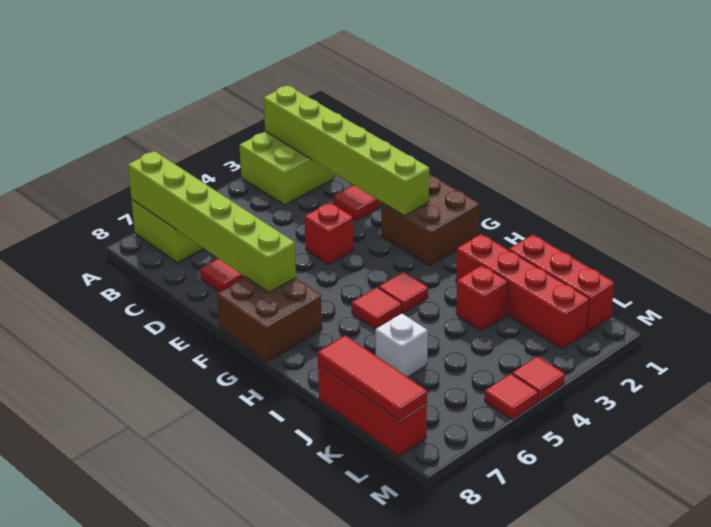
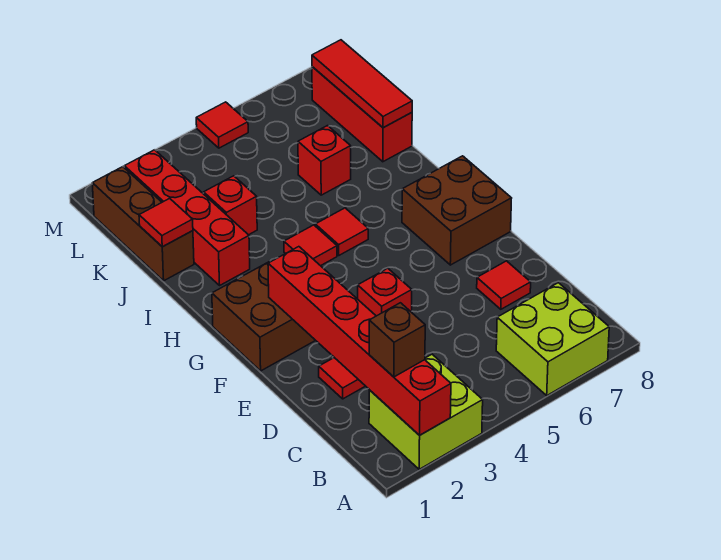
lime 1x6 brick [264,85,429,216] -> red 1x6 brick [268,247,451,435]
lime 1x6 brick [128,151,296,293] -> none
none -> brown 1x1 brick [369,303,425,377]
red 1x3 brick [509,234,614,332] -> brown 1x3 brick [92,167,194,281]
white 1x1 brick [375,314,428,377] -> red 1x1 brick [298,126,351,195]
red 1x1 tile [512,356,565,401] -> red 1x1 tile moved to [139,198,193,247]

